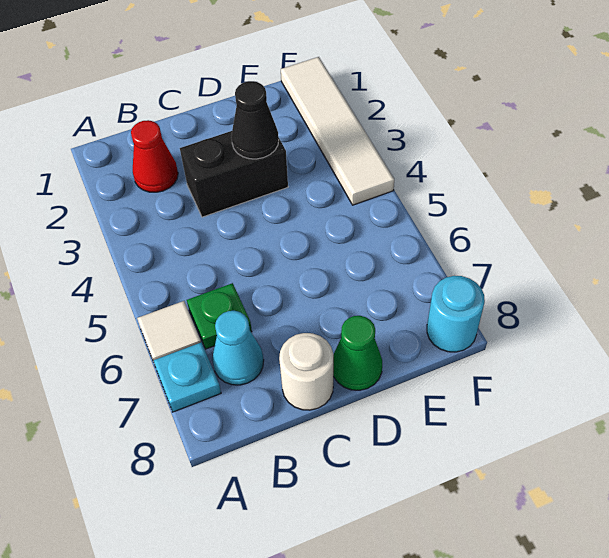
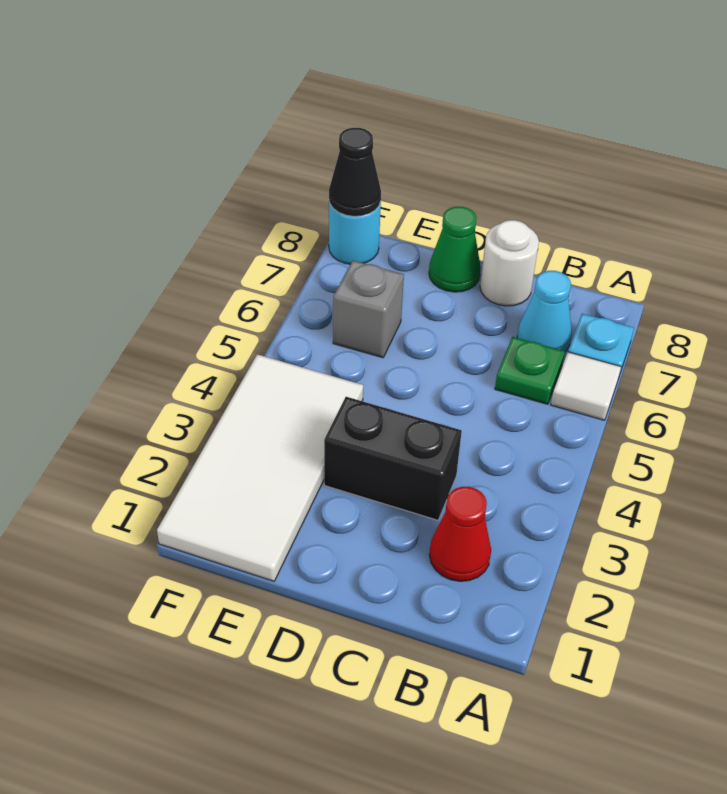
black 1x1 cone [231,81,279,159] -> black 1x1 cone moved to [329,128,381,216]
none -> grey 1x1 brick [333,261,404,358]
white 1x4 tile [281,57,394,205] -> white 2x4 tile [157,354,363,581]

